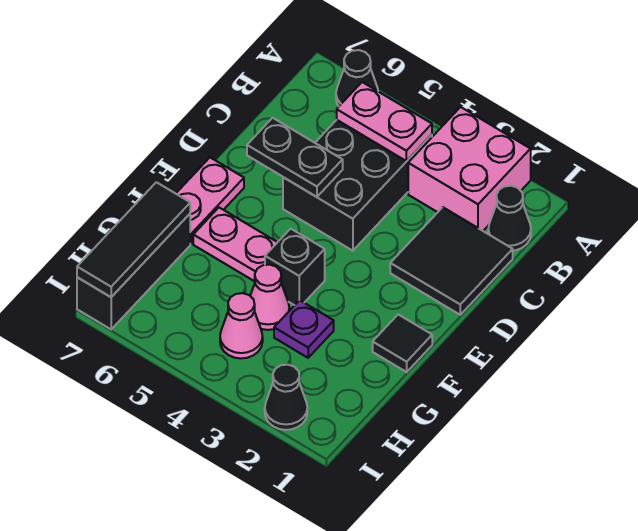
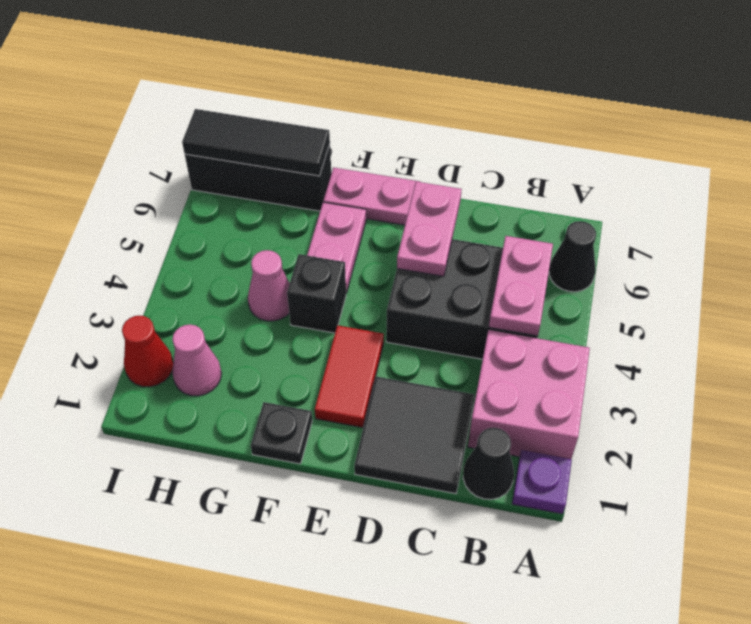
black 1x2 plate [247,118,343,197] -> pink 1x2 plate [397,182,462,276]
none -> red 1x2 tile [315,325,384,428]
black 1x1 tile [373,314,432,372] -> black 1x1 plate [251,402,312,464]
purple 1x1 plate [274,300,334,358] -> purple 1x1 plate moved to [512,450,572,514]
pink 1x1 cone [220,293,263,358] -> pink 1x1 cone moved to [172,325,221,396]
black 1x1 cone [265,365,307,430] -> red 1x1 cone [122,316,173,387]

